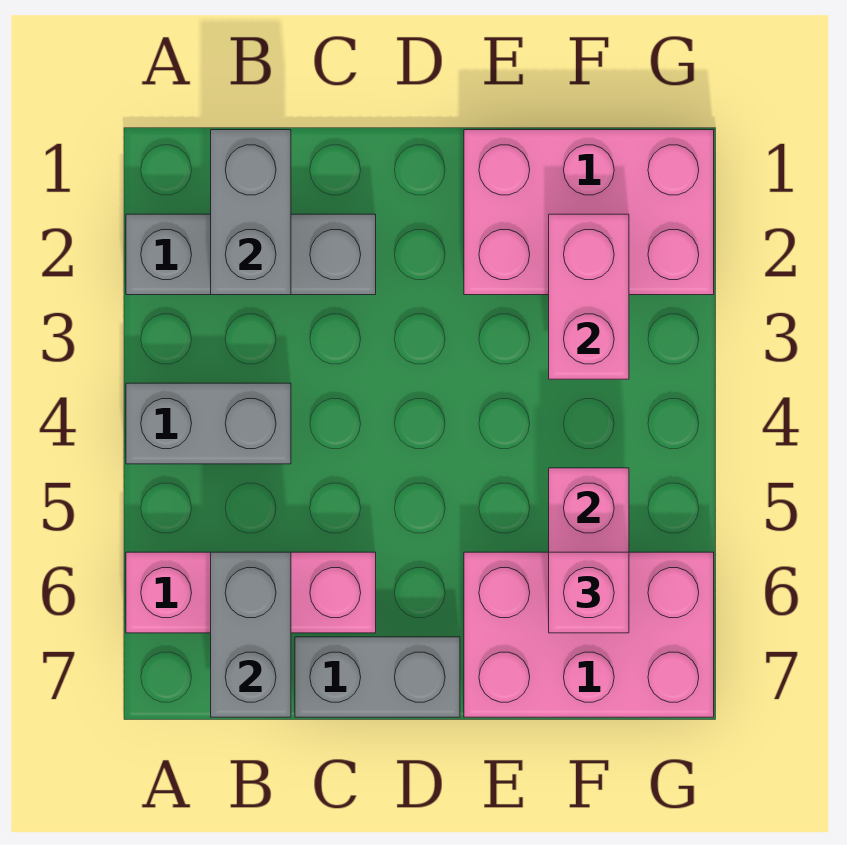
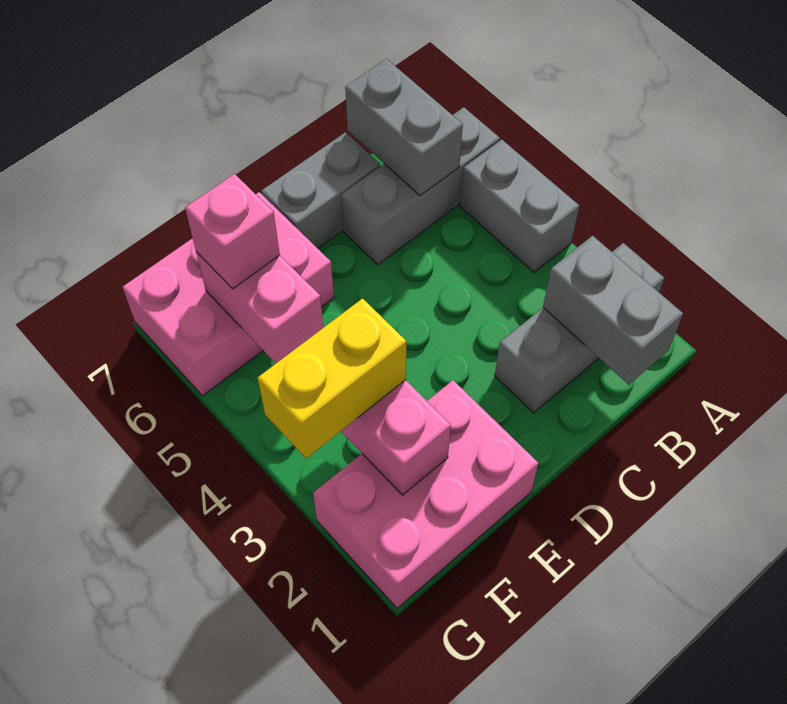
grey 1x2 brick [126,383,291,464] -> grey 1x2 brick turned to [460,140,579,272]
pink 1x3 brick [126,552,376,633] -> grey 1x3 brick [342,107,500,265]
none -> yellow 1x2 brick [258,299,406,458]

